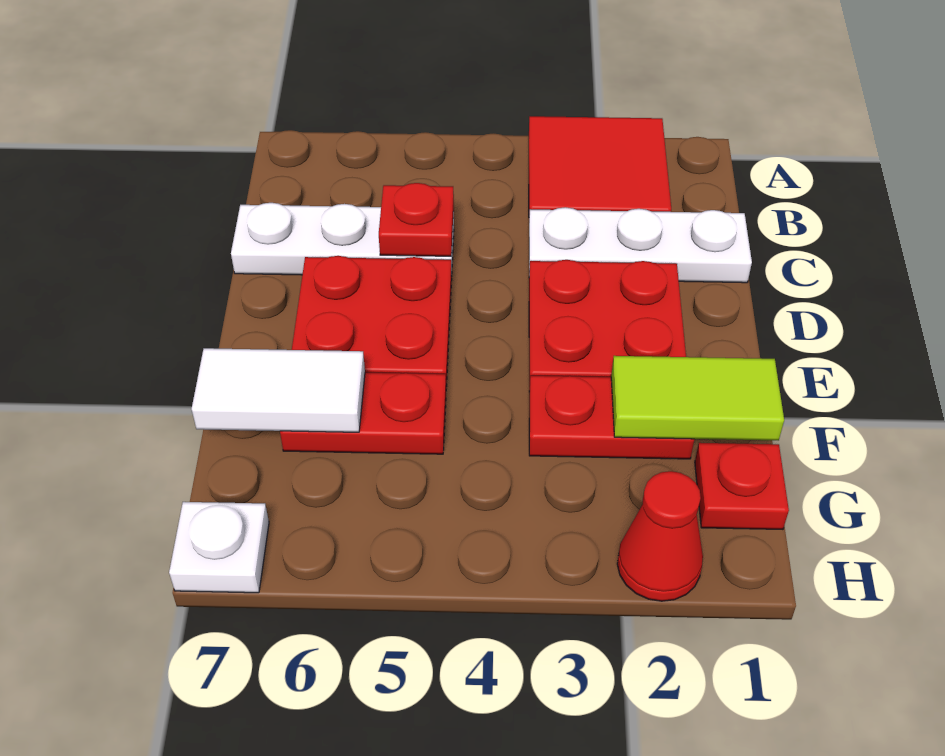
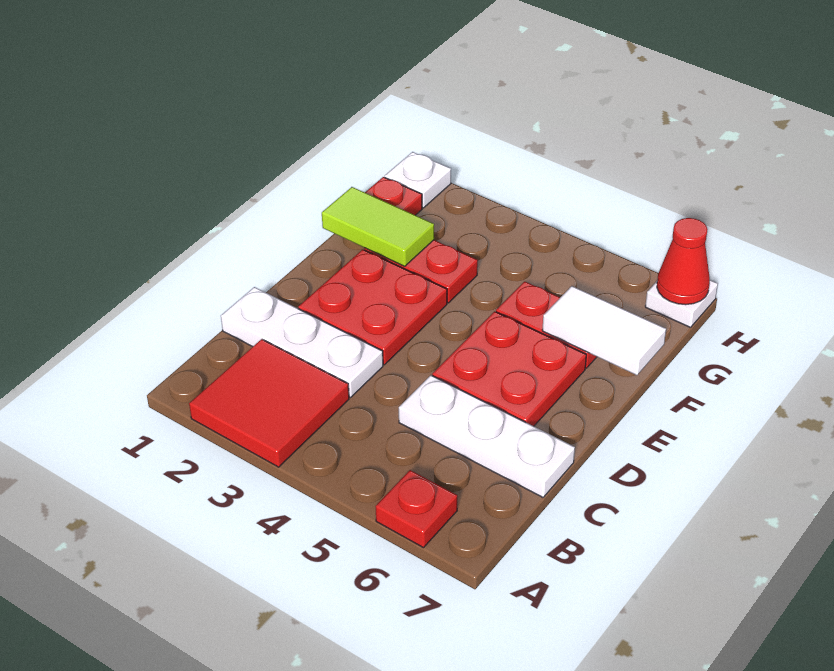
red 1x1 plate [379,183,454,256] -> red 1x1 plate moved to [375,470,457,548]
none -> white 1x1 plate [385,152,451,208]
red 1x1 cone [617,471,703,601] -> red 1x1 cone moved to [657,218,710,305]

